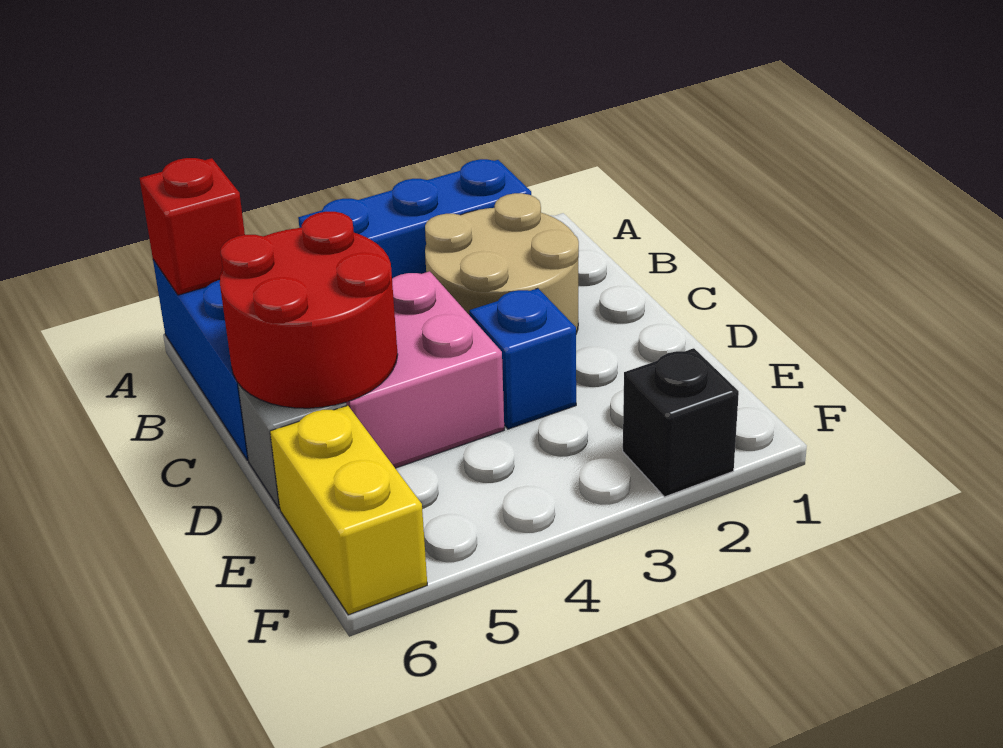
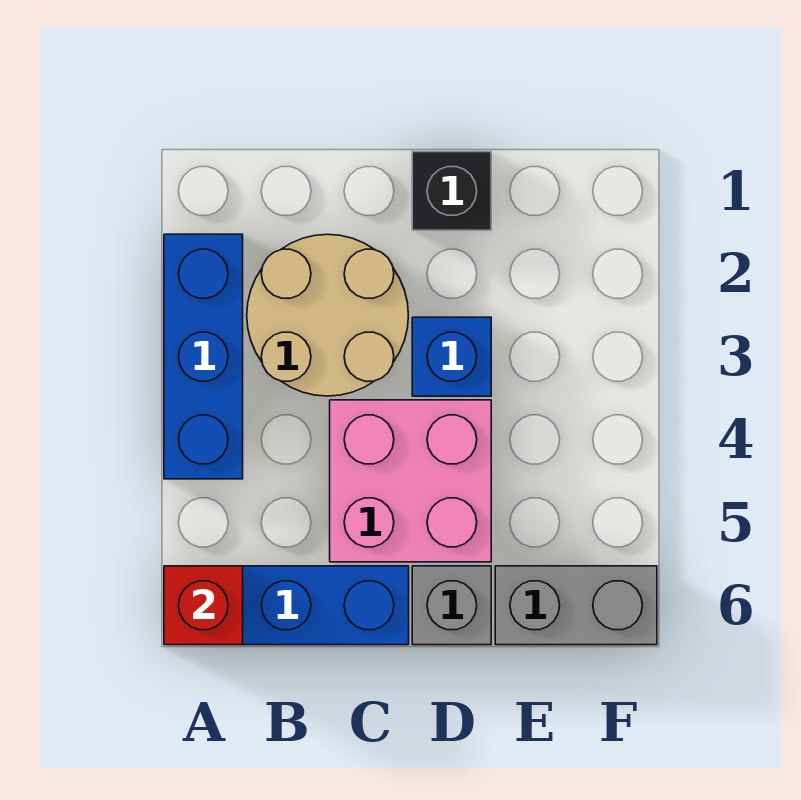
red 2x2 round brick [220,212,398,408] -> none
yellow 1x2 brick [270,405,427,615] -> grey 1x2 brick [495,566,657,645]
black 1x1 brick [623,348,739,497] -> black 1x1 brick moved to [412,152,491,230]

